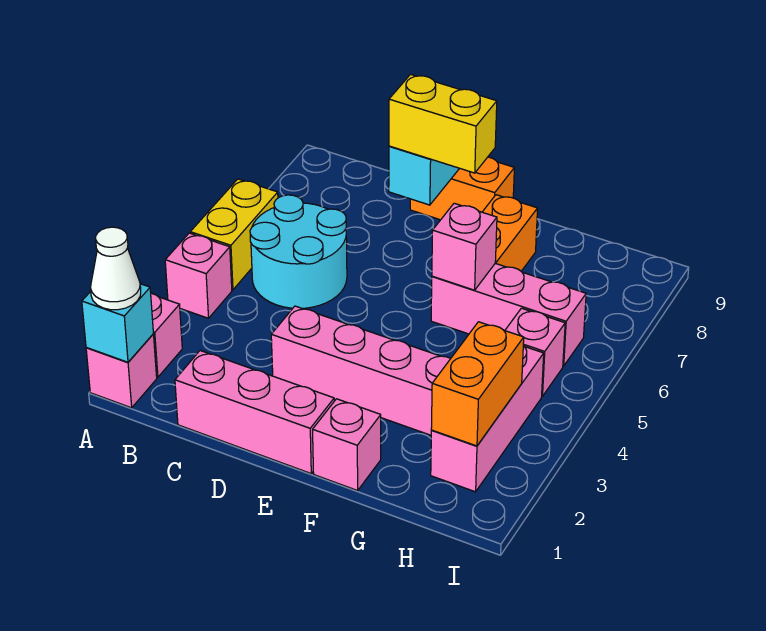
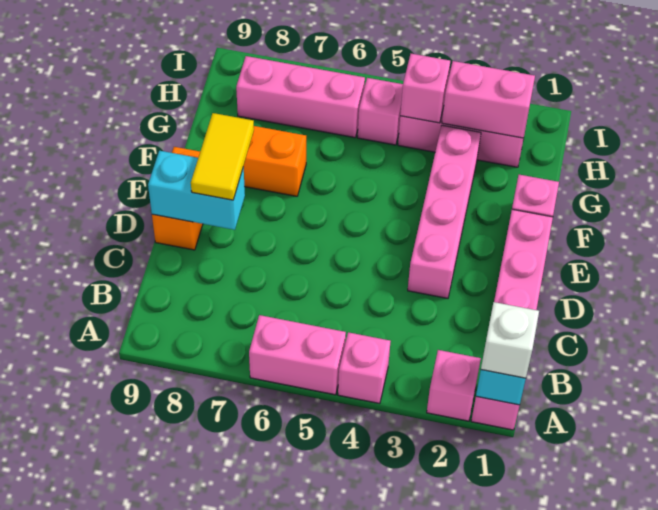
white 1x1 cone [91,227,141,310] -> white 1x1 brick [481,302,539,378]
yellow 1x2 brick [190,179,278,290] -> pink 1x2 brick [249,315,346,395]
cyan 2x2 round brick [250,195,347,308] -> none
yellow 1x2 brick [389,74,497,173] -> yellow 1x2 tile [191,113,254,200]
pink 1x3 brick [431,264,586,366] -> pink 1x3 brick turned to [236,56,365,138]
pink 1x1 brick [432,203,497,290] -> pink 1x1 brick moved to [400,54,450,123]
orange 1x2 brick [431,322,524,446] -> pink 1x2 brick [442,61,535,138]

